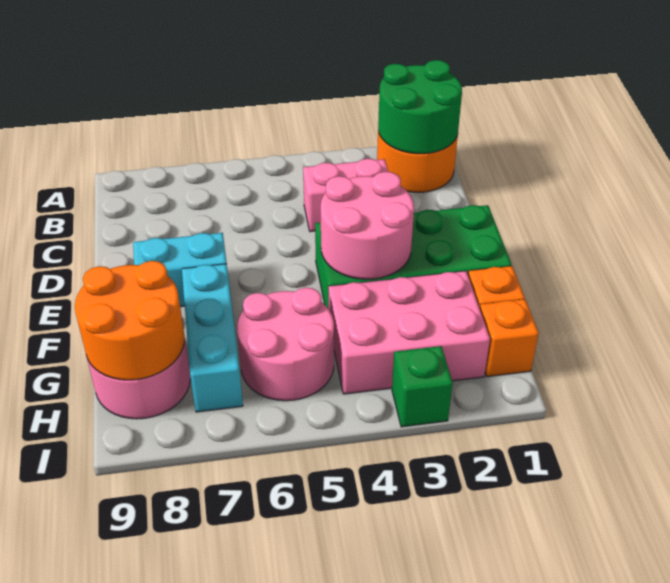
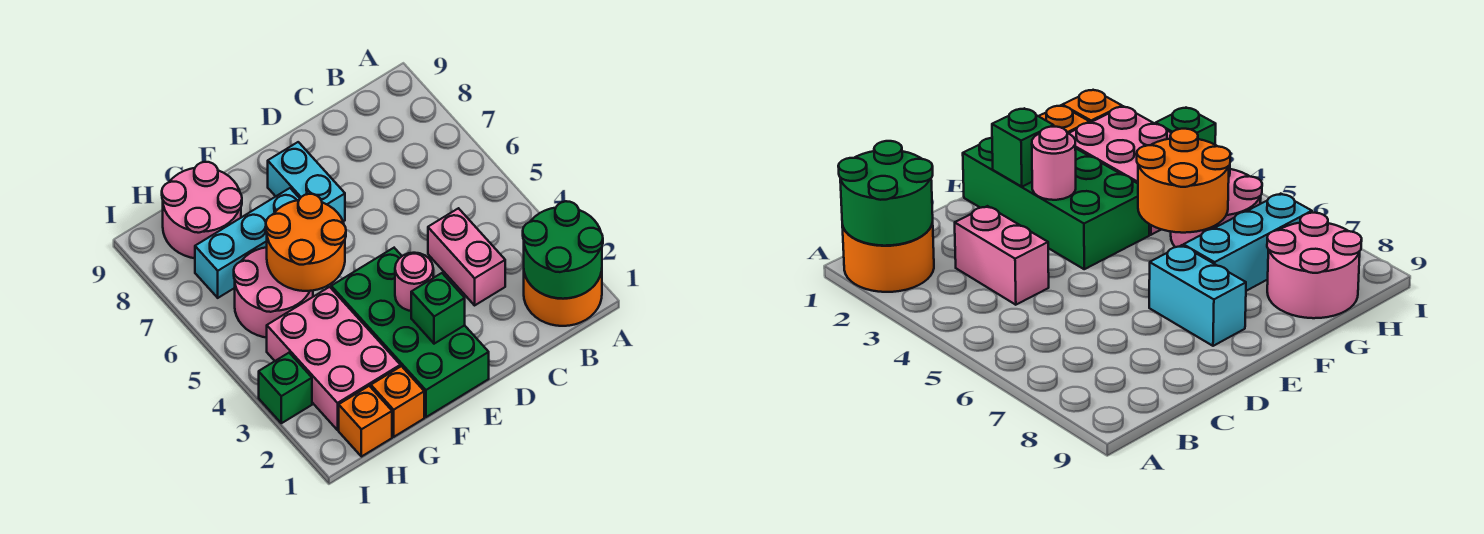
none -> green 1x1 brick [411,273,465,344]
pink 2x2 round brick [321,172,414,279] -> pink 1x1 round brick [395,253,433,311]
orange 2x2 round brick [75,261,185,380] -> orange 2x2 round brick moved to [266,194,346,291]

